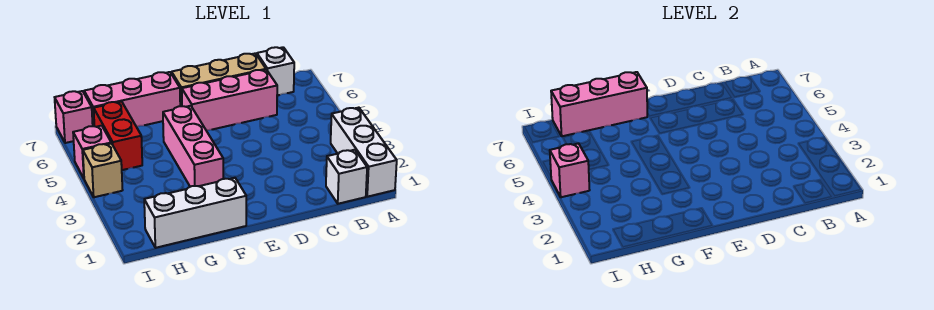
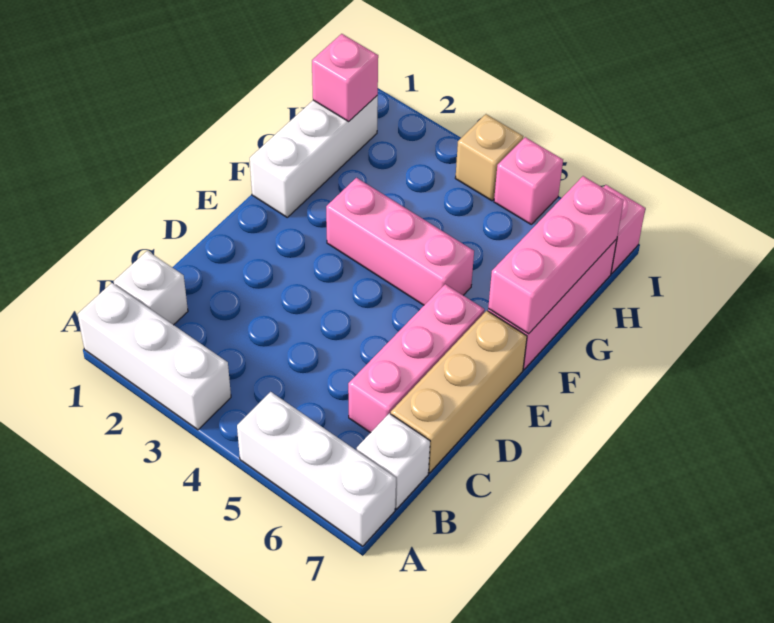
none -> white 1x3 brick [237,392,396,546]
red 1x2 brick [94,102,142,170] -> none
pink 1x1 brick [550,143,589,197] -> pink 1x1 brick moved to [312,34,378,121]

